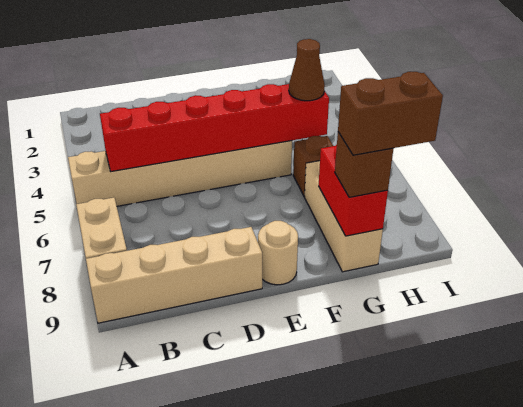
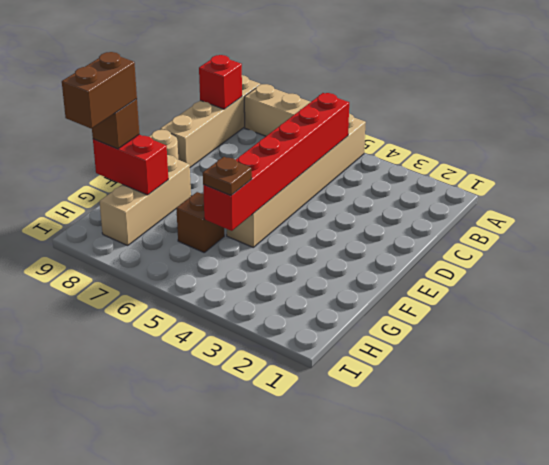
none -> red 1x1 brick [199,55,242,109]
brown 1x1 cone [289,39,325,101] -> brown 1x1 plate [203,157,252,196]
tan 1x3 brick [305,161,383,272] -> tan 1x3 brick turned to [99,155,191,245]

